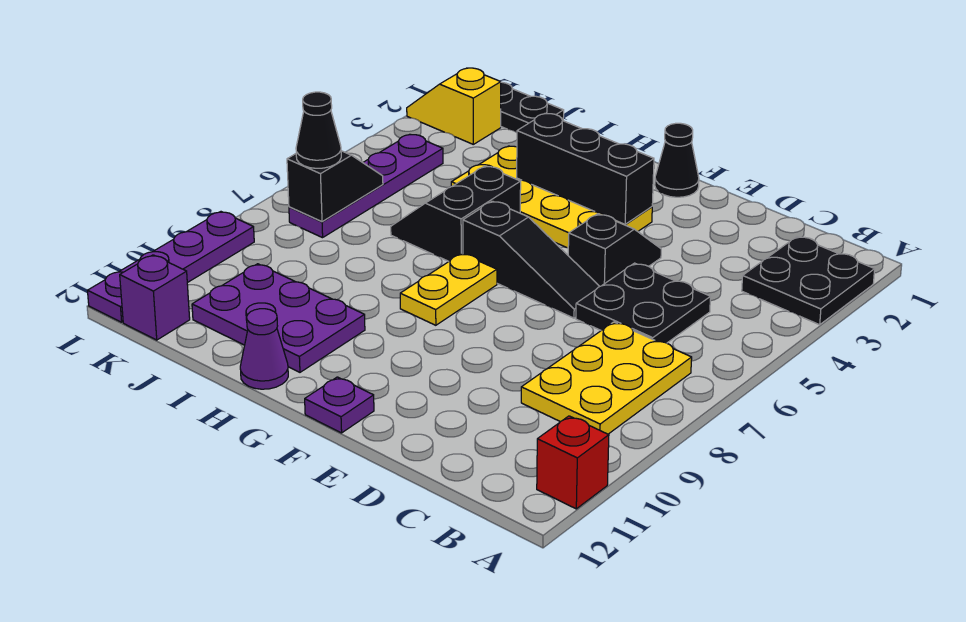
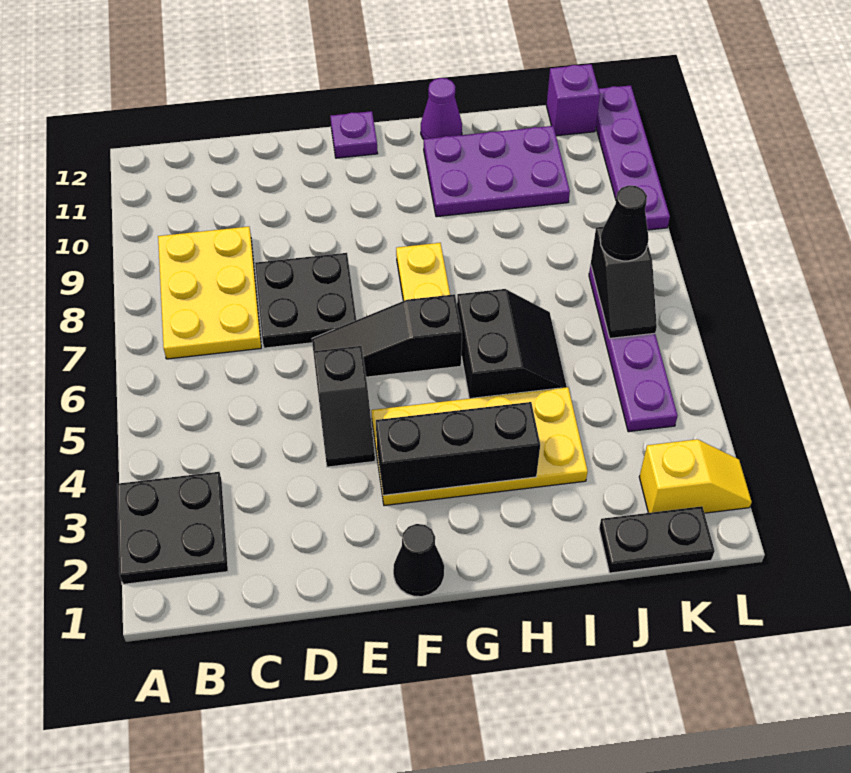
red 1x1 brick [537,416,609,509] -> none
black 2x2 plate [576,263,711,343] -> black 2x2 plate moved to [255,253,356,348]

